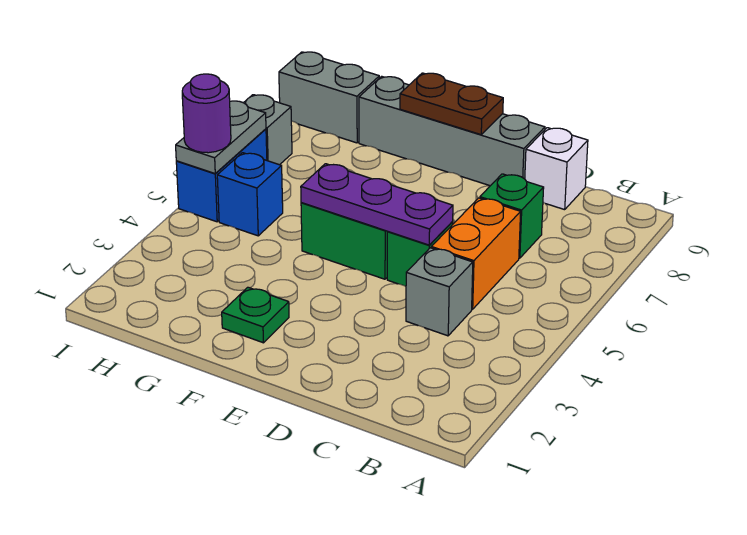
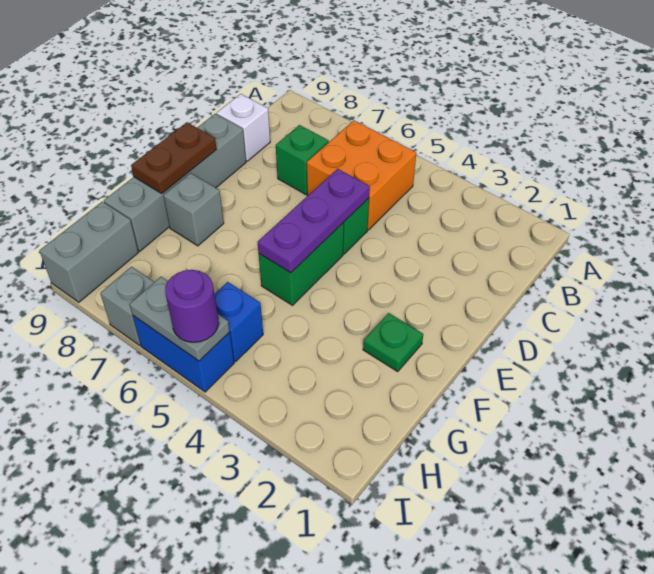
grey 1x1 brick [406,248,473,336] -> grey 1x1 brick moved to [163,173,224,246]
orange 1x2 brick [431,198,521,309] -> orange 2x2 brick [307,121,416,230]

